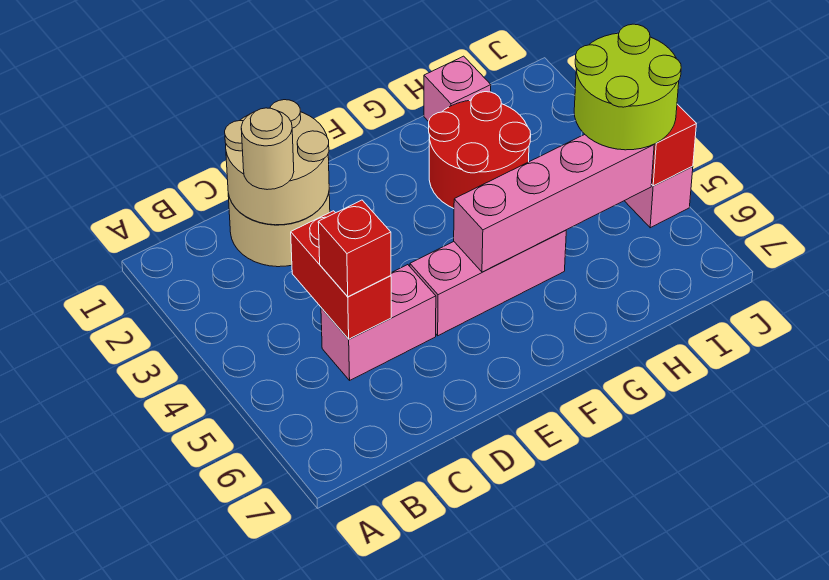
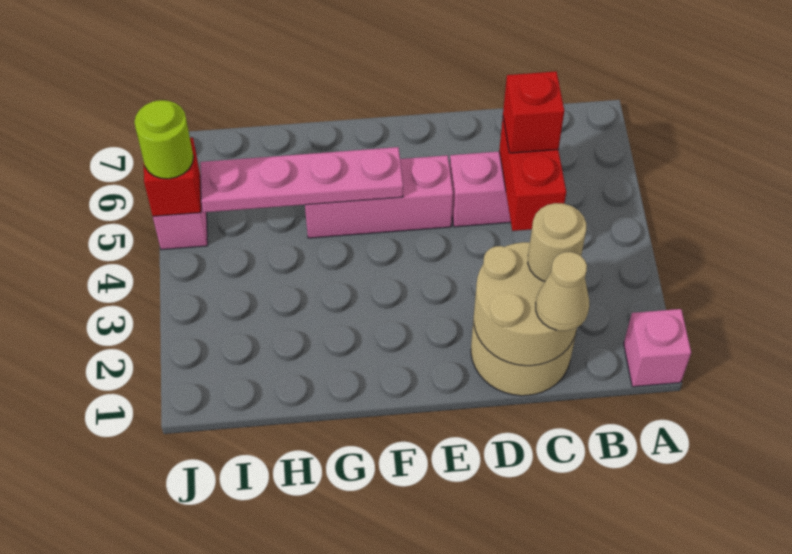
none -> tan 1x1 cone [536,252,589,331]
pink 1x4 brick [454,135,654,272] -> pink 1x4 plate [200,147,403,212]
red 2x2 round brick [429,92,531,208] -> none
pink 1x1 brick [424,56,491,122] -> pink 1x1 brick moved to [624,309,691,387]
lime 2x2 round brick [574,24,681,150] -> lime 1x1 round brick [134,100,194,179]

